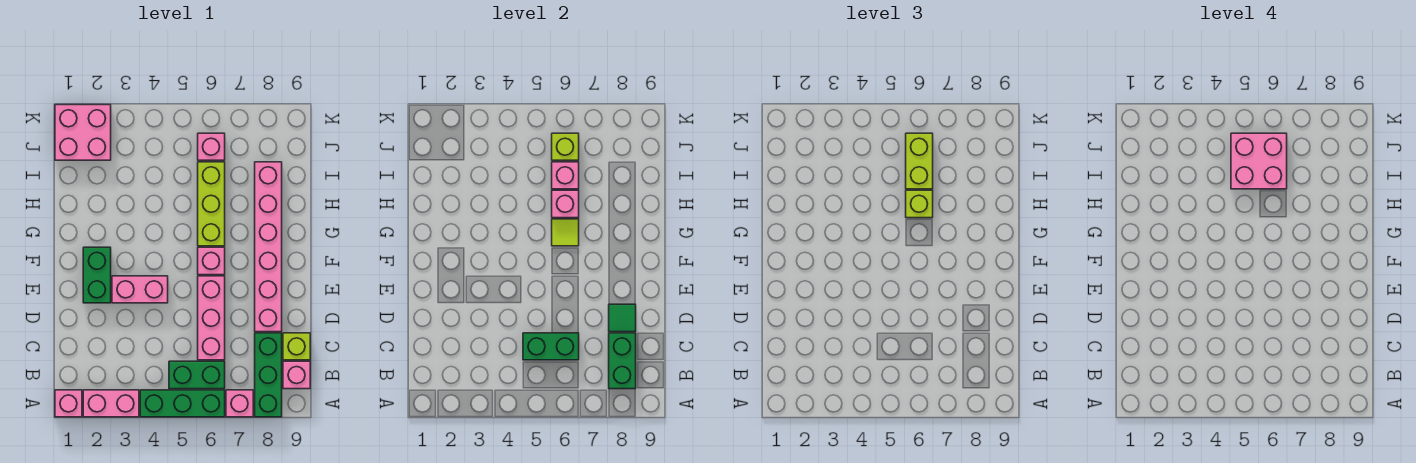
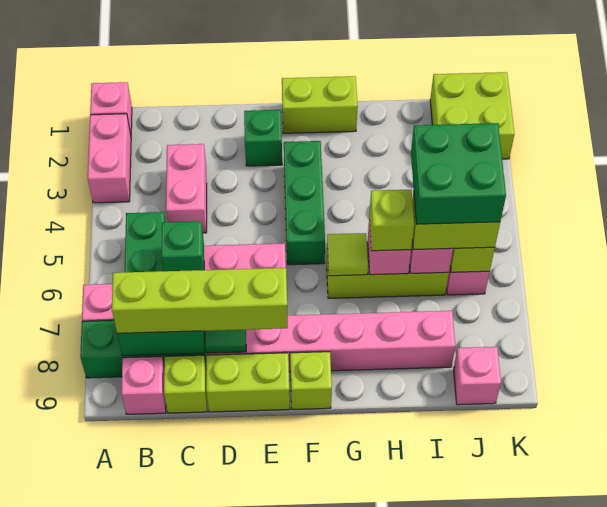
green 1x3 brick [140,390,225,417] -> green 1x3 brick moved to [284,141,325,265]
none -> lime 1x4 brick [112,268,288,334]
green 1x2 brick [523,333,579,360] -> green 1x1 brick [161,221,204,271]
none -> lime 1x2 brick [206,353,290,412]
green 1x2 brick [83,247,111,303] -> green 1x1 brick [244,110,282,166]
pink 1x2 brick [112,276,168,303] -> pink 1x2 brick moved to [166,144,207,233]
none -> lime 1x2 brick [282,76,358,133]
pink 1x1 brick [198,247,225,275] -> pink 1x1 brick moved to [454,347,501,405]
none -> lime 1x1 brick [290,352,332,409]
pink 2x2 brick [1231,133,1287,189] -> green 2x2 brick [411,123,506,224]
pink 2x2 brick [55,105,111,160] -> lime 2x2 brick [430,72,514,159]

